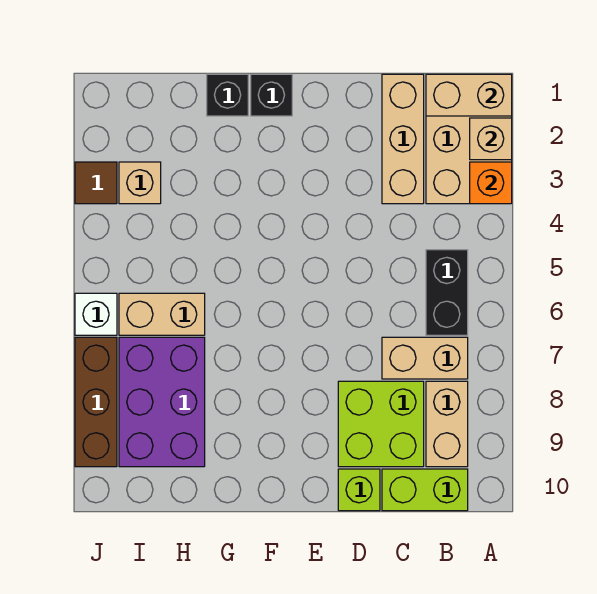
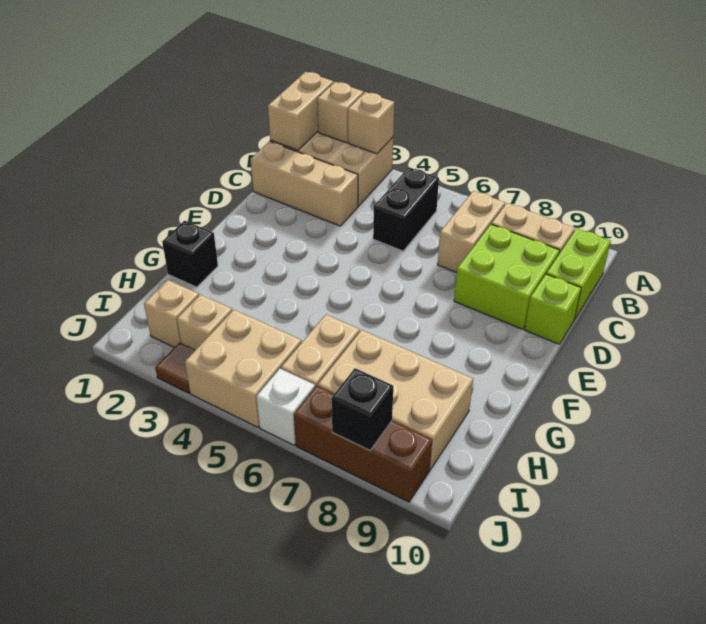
orange 1x1 brick [470,162,512,204] -> tan 1x1 brick [348,92,395,154]
black 1x2 brick [426,250,468,335] -> black 1x2 brick turned to [373,167,439,251]
black 1x1 brick [251,74,292,116] -> black 1x1 brick moved to [332,368,394,450]
purple 2x3 brick [119,337,205,467] -> tan 2x3 brick [318,330,473,470]
none -> tan 1x1 brick [144,280,199,347]
none -> tan 2x2 brick [185,310,302,427]

